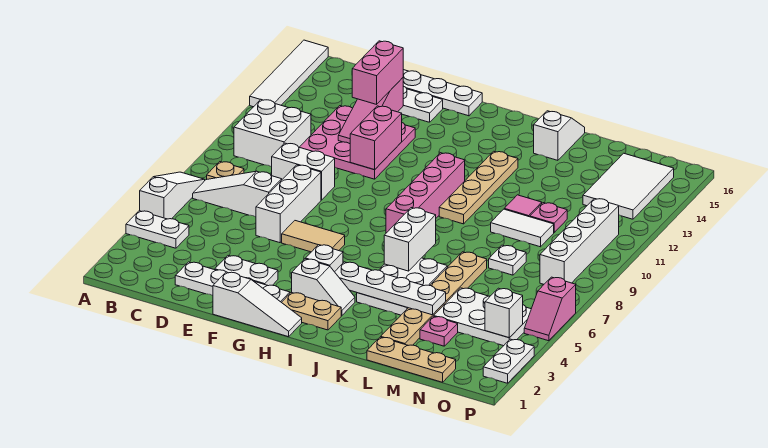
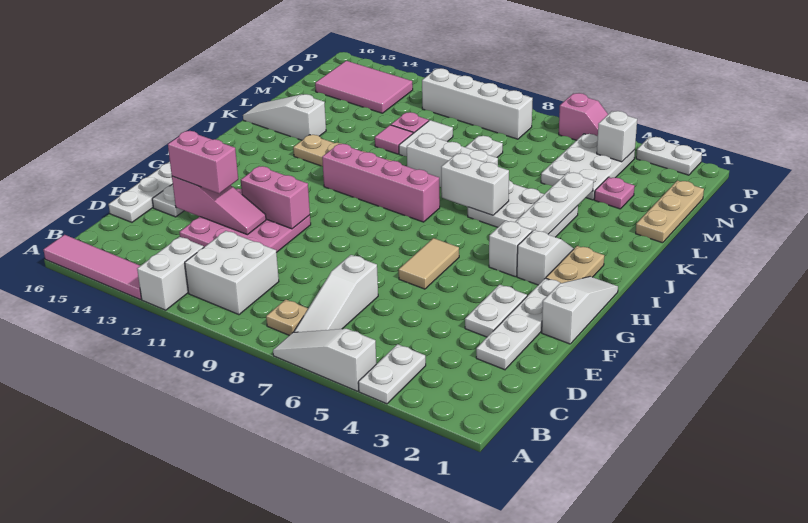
white 1x4 tile [250,40,328,107] -> pink 1x4 tile [44,235,142,300]
white 1x2 brick [272,143,335,200] -> white 1x2 brick moved to [137,237,204,310]
white 1x3 brick [256,165,321,243] -> white 1x3 brick moved to [407,134,498,187]
white 1x2 slope [534,111,585,160] -> white 1x3 slope [243,94,326,140]
tan 1x6 plate [381,252,487,346] -> none
white 2x3 tile [583,153,674,219] -> pink 2x3 tile [315,61,413,113]

